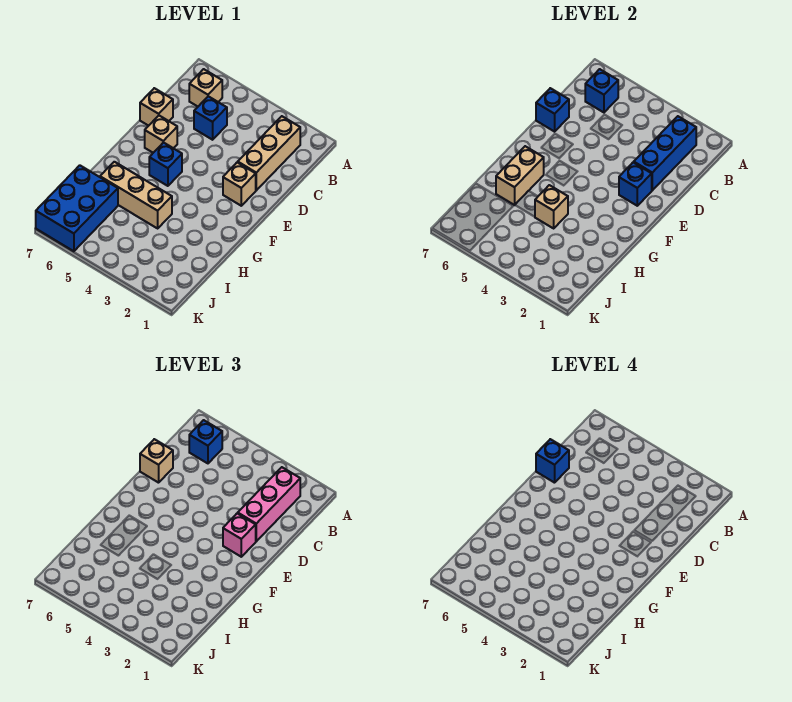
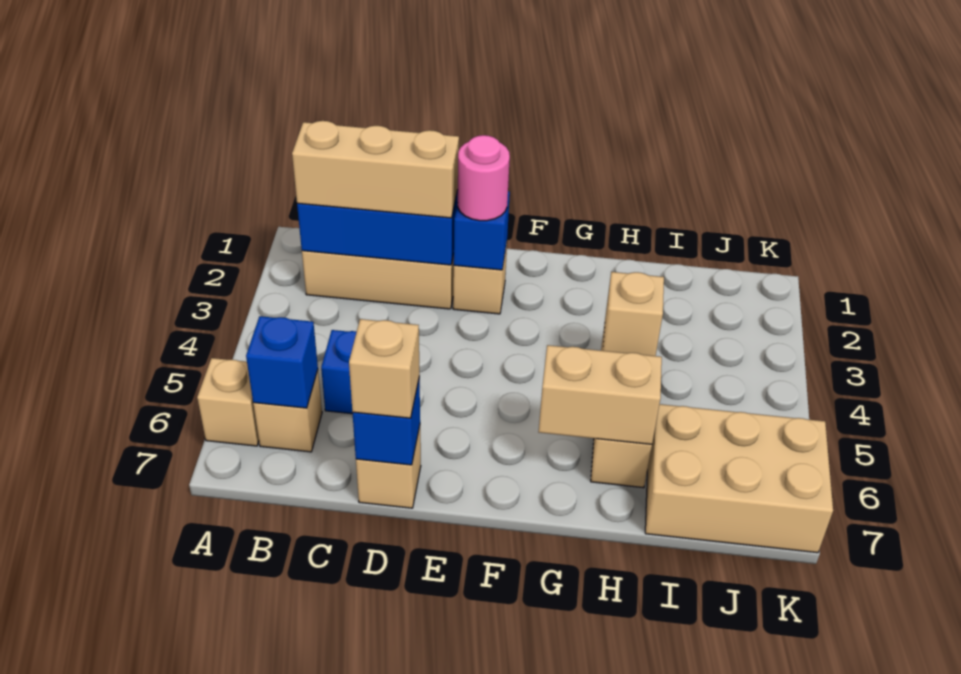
pink 1x3 brick [238,467,300,541] -> tan 1x3 brick [292,121,459,218]
blue 1x1 brick [189,420,222,463] -> none
blue 1x1 brick [536,439,569,483] -> none
pink 1x1 brick [223,513,256,557] -> pink 1x1 round brick [457,135,510,221]
tan 1x1 brick [145,116,177,153] -> tan 1x1 brick moved to [197,358,259,446]
blue 1x1 brick [149,142,182,186] -> none
blue 2x3 brick [36,165,118,251] -> tan 2x3 brick [645,404,833,553]

